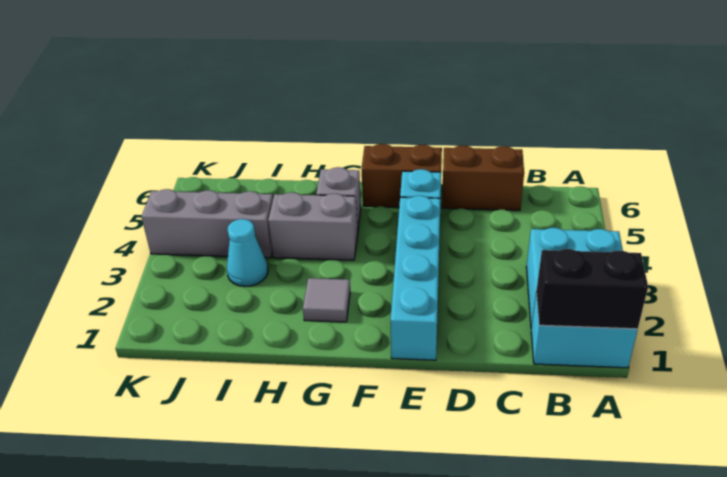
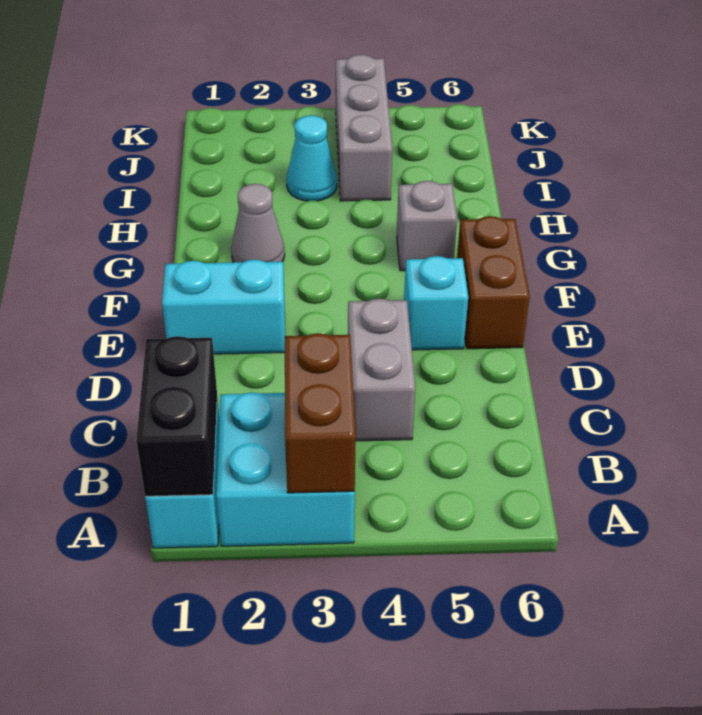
brown 1x2 brick [442,145,524,210] -> brown 1x2 brick moved to [285,333,356,493]
cyan 1x4 brick [391,196,441,360] -> cyan 1x2 brick [162,260,285,354]
grey 1x1 tile [303,278,350,322] -> grey 1x1 cone [231,184,285,263]
grey 1x2 brick [268,192,358,260] -> grey 1x2 brick moved to [348,299,415,441]

